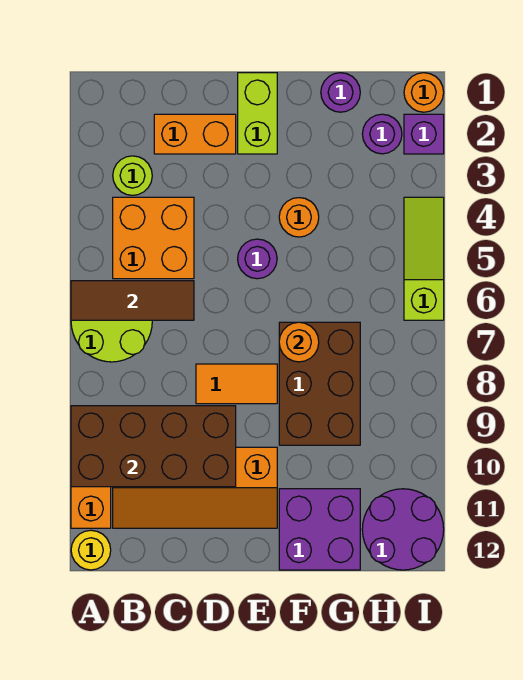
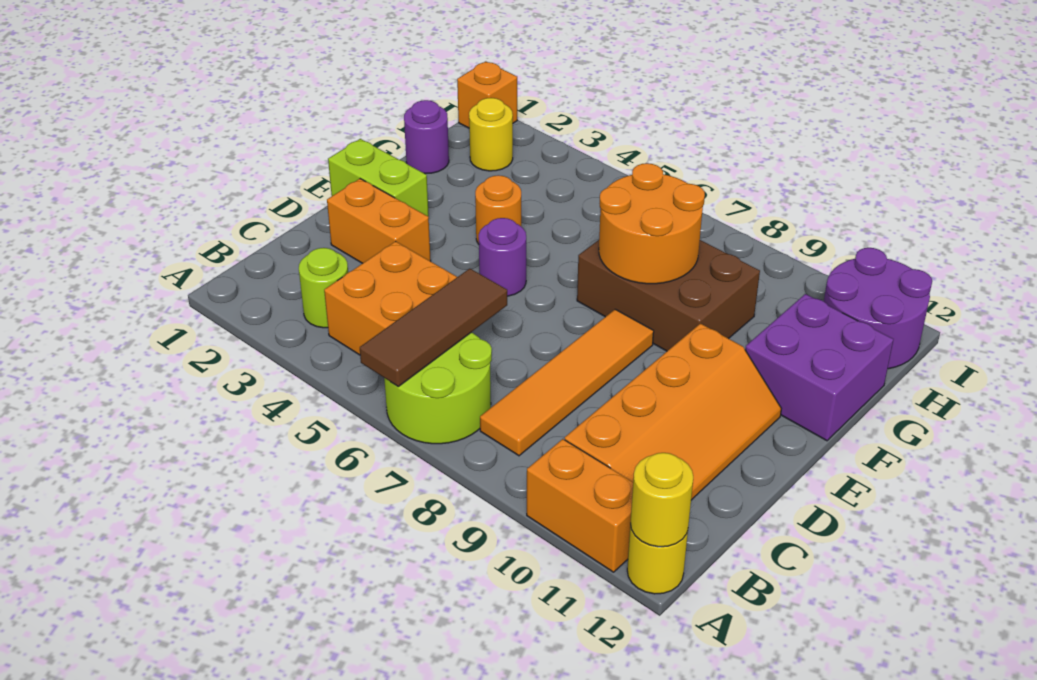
brown 2x4 brick [71,406,236,487] -> none
none -> yellow 1x1 round brick [630,453,693,547]
orange 1x2 brick [154,114,236,154] -> orange 1x2 brick turned to [327,179,431,263]
orange 1x2 tile [196,364,277,404] -> orange 1x4 tile [480,309,654,456]
orange 1x1 round brick [279,322,319,362] -> orange 2x2 round brick [599,163,705,284]
purple 1x1 round brick [362,114,402,154] -> yellow 1x1 round brick [469,98,513,171]
orange 1x1 round brick [404,73,444,112] -> orange 1x1 brick [457,61,517,128]
purple 1x1 brick [404,114,444,154] -> none
lime 1x3 slope [404,197,444,320] -> none

